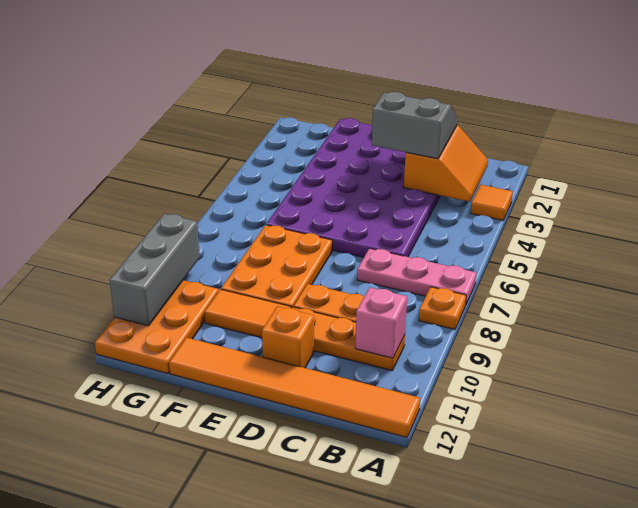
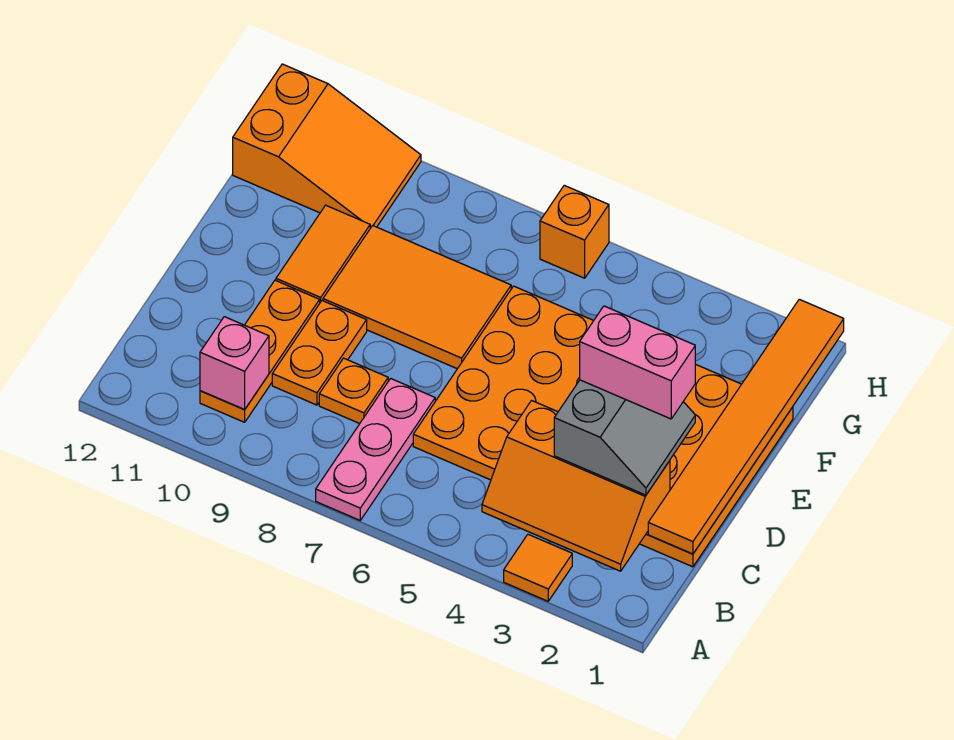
orange 1x1 plate [419,287,466,329] -> orange 1x1 plate moved to [319,358,388,424]
orange 1x6 tile [169,338,420,437] -> orange 1x6 tile moved to [648,299,844,554]
orange 2x2 slope [404,125,488,202] -> orange 2x3 slope [482,401,670,571]
purple 4x6 plate [266,118,440,257] -> orange 4x6 plate [413,286,793,567]
none -> pink 1x2 brick [580,306,695,419]
orange 1x1 brick [262,306,314,368] -> orange 1x1 brick moved to [540,185,609,278]
orange 2x3 plate [221,225,332,308] -> orange 2x3 tile [323,226,511,369]
orange 2x3 plate [95,280,219,373] -> orange 2x3 slope [233,64,421,228]
grey 1x3 brick [110,214,200,326] -> none

